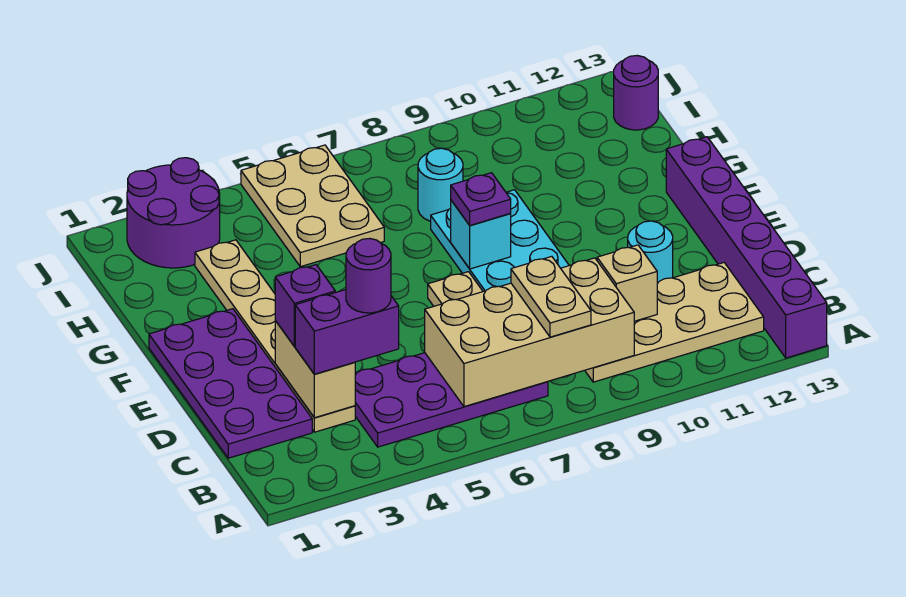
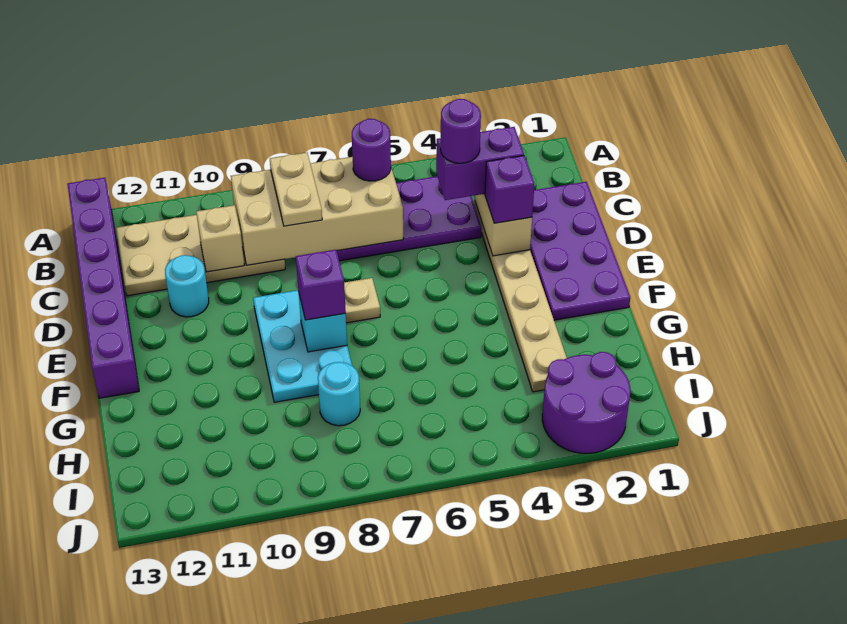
purple 1x1 plate [451,173,511,225] -> purple 1x1 brick [296,250,346,320]
tan 2x3 plate [241,145,384,267] -> none
purple 1x1 round brick [614,56,658,130] -> purple 1x1 round brick moved to [352,119,391,181]

